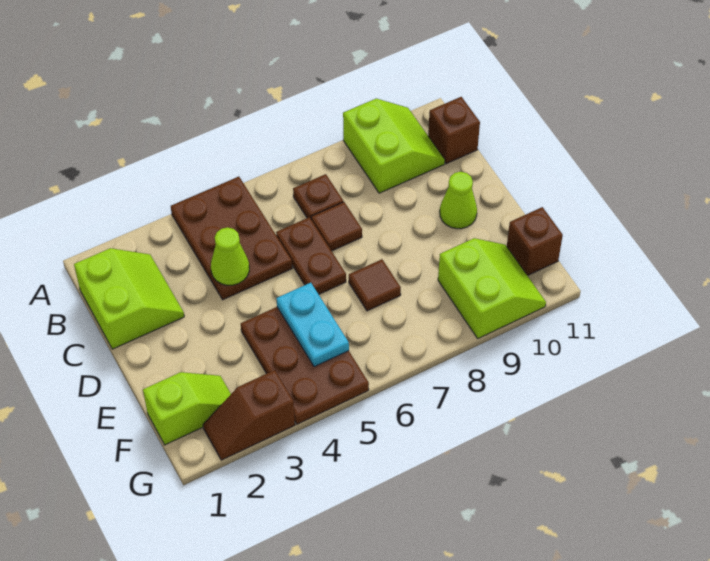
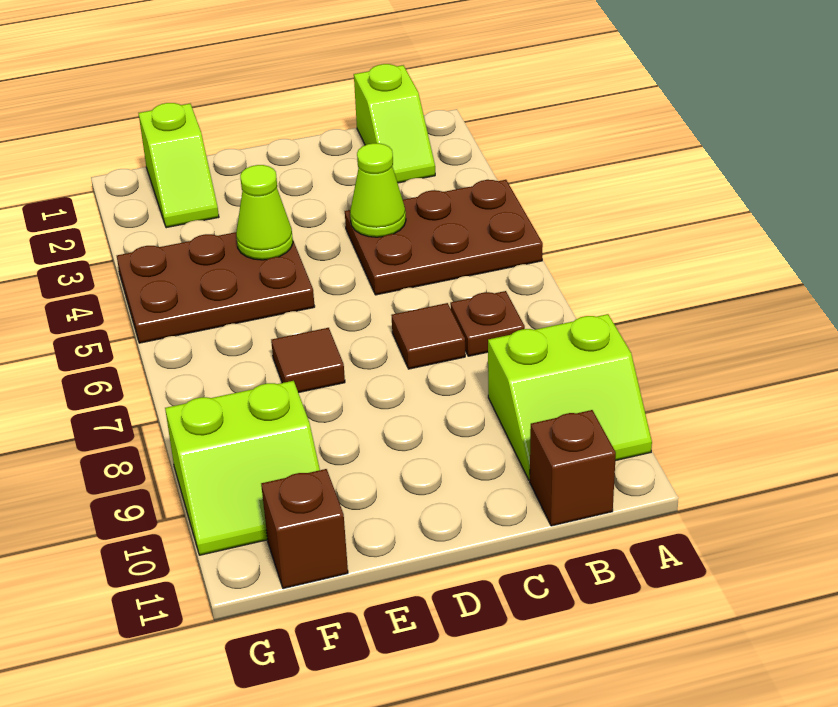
lime 2x2 slope [74,248,184,349] -> lime 1x2 slope [354,64,435,183]
brown 1x2 plate [276,217,346,294] -> none
lime 1x1 cone [440,172,477,229] -> lime 1x1 cone moved to [236,165,293,260]
cyan 1x2 plate [276,283,349,367] -> none
brown 1x2 slope [203,370,295,460] -> none

